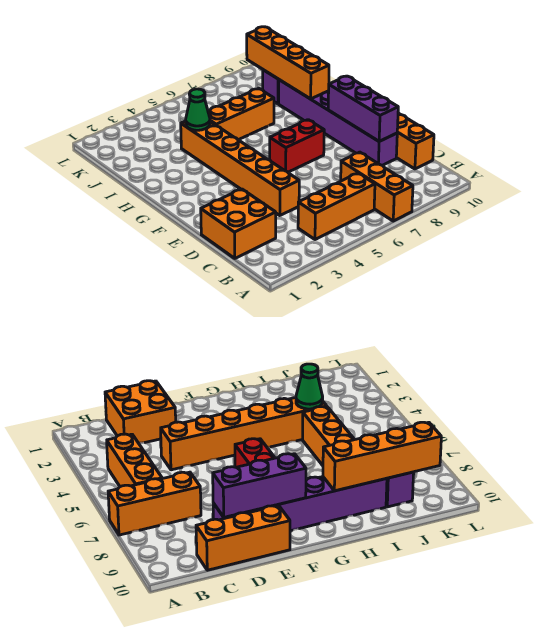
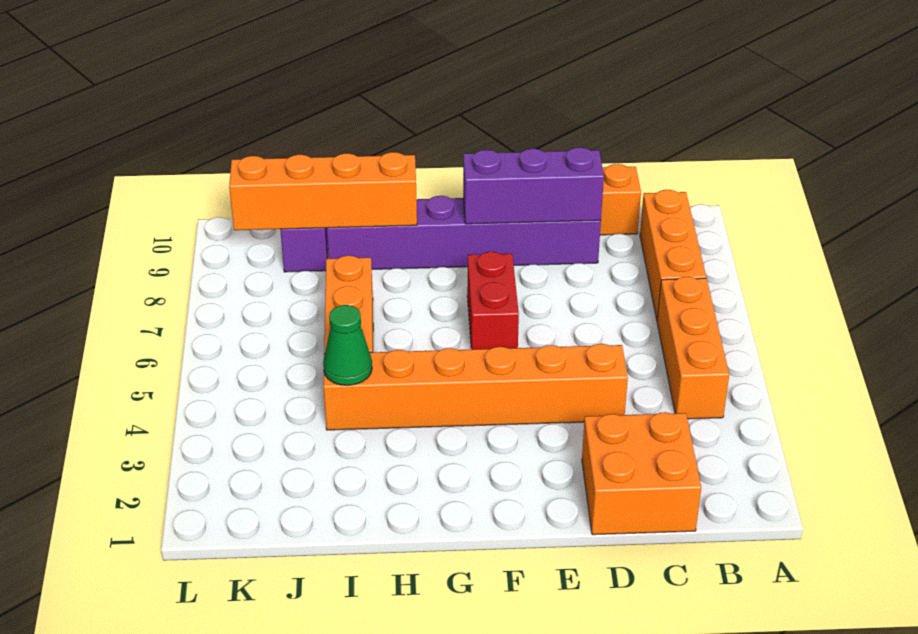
orange 1x3 brick [341,152,413,221] -> orange 1x3 brick turned to [640,190,706,320]

